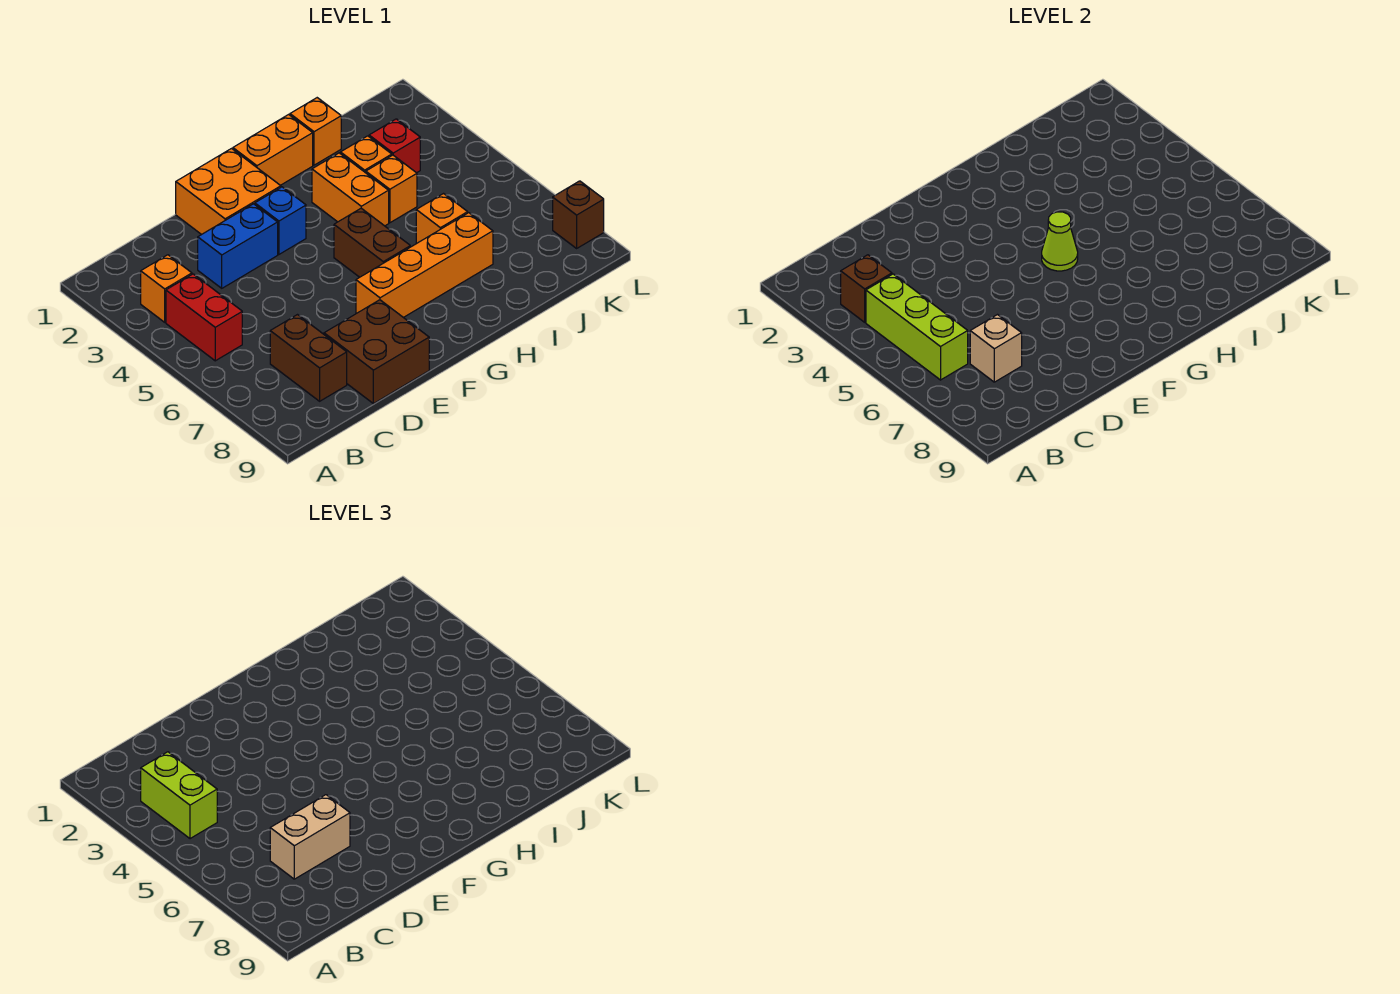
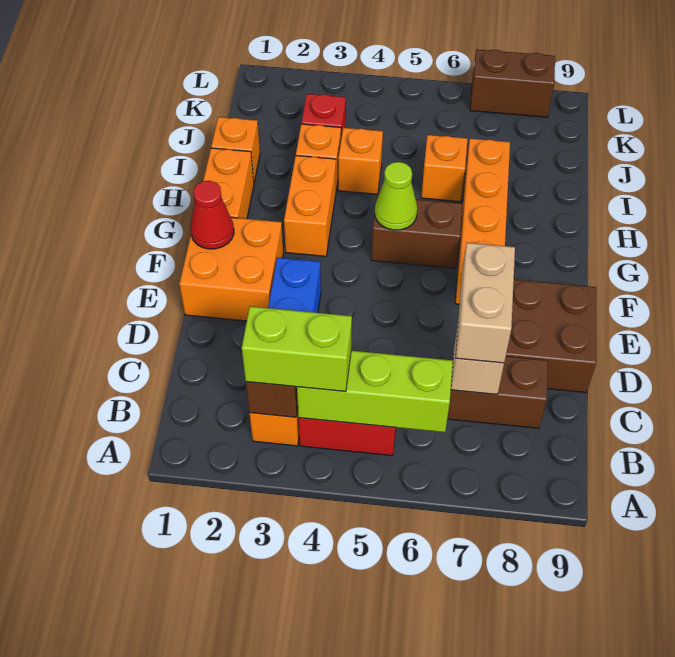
none -> red 1x1 cone [191,181,234,249]
blue 1x1 brick [255,187,306,254] -> none
orange 1x2 brick [312,153,389,226] -> orange 1x2 brick turned to [284,156,336,256]
brown 1x1 brick [553,181,604,248] -> brown 1x2 brick [470,49,555,117]

